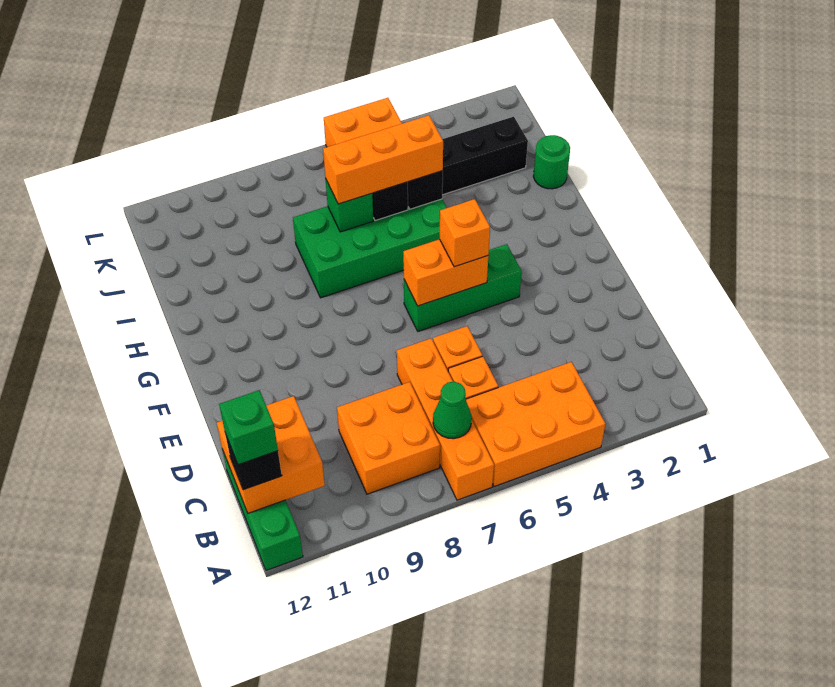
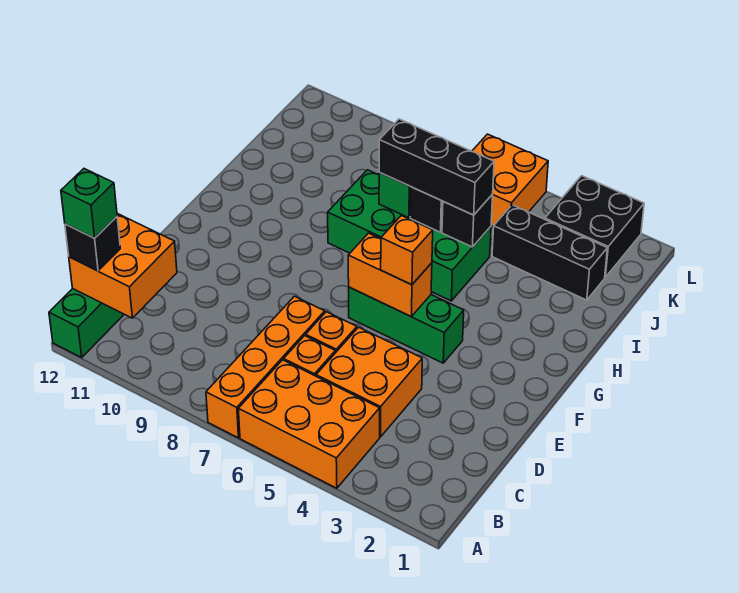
green 1x1 cone [433,382,472,439] -> none
orange 2x2 brick [337,382,440,494] -> orange 2x2 brick moved to [316,327,422,437]
green 1x1 round brick [533,135,570,189] -> none
orange 1x3 brick [323,115,443,204] -> black 1x3 brick [379,119,494,215]
none -> black 2x2 brick [545,176,644,277]

